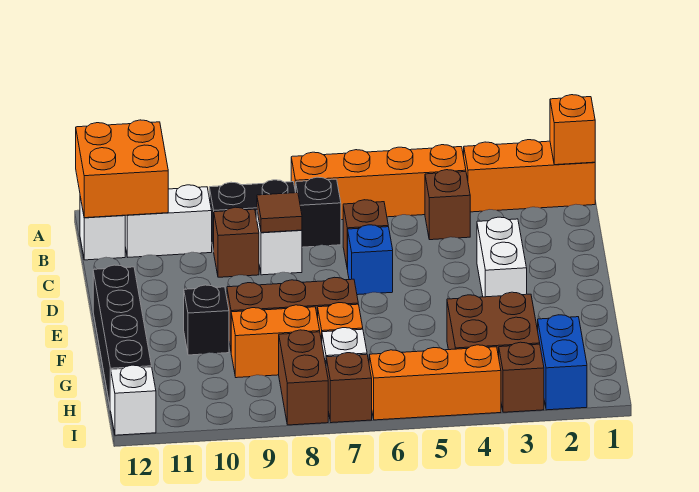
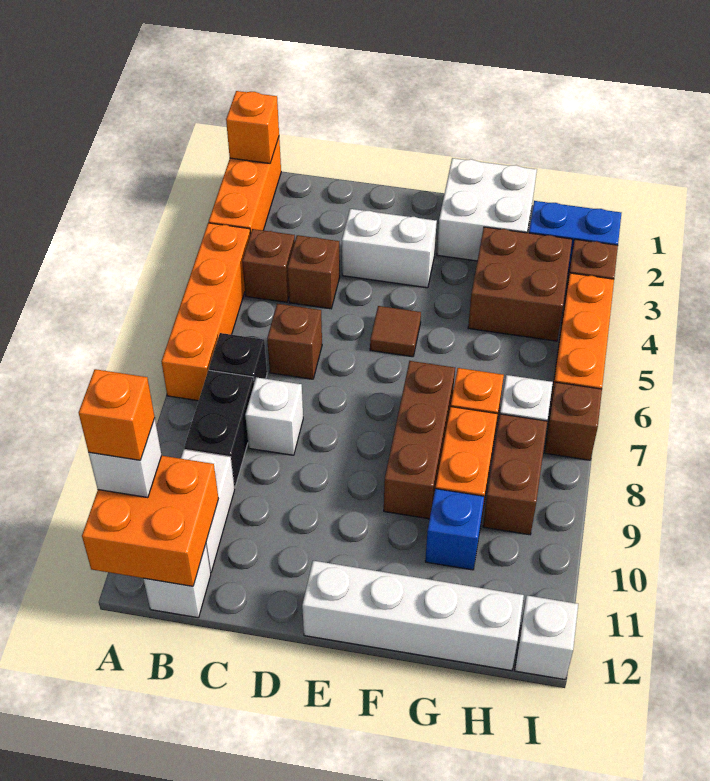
none -> white 1x1 brick [89,418,162,498]
none -> orange 1x1 brick [79,369,155,460]
brown 1x1 tile [257,192,302,233] -> brown 1x1 tile moved to [370,306,421,357]
brown 1x1 brick [214,207,259,277] -> brown 1x1 brick moved to [288,235,340,309]
blue 1x1 brick [348,225,393,295] -> blue 1x1 brick moved to [425,489,484,570]
black 1x4 brick [93,265,152,410] -> white 1x4 brick [302,561,524,671]
none -> white 2x2 brick [437,158,537,261]
black 1x1 brick [184,285,229,355] -> none
brown 1x2 brick [279,330,328,425] -> brown 1x2 brick turned to [483,414,547,535]

